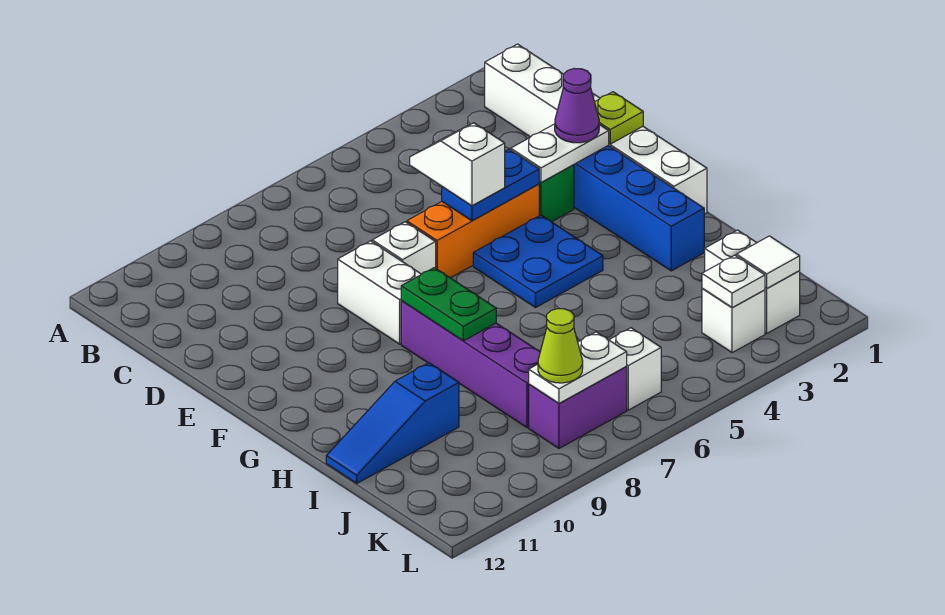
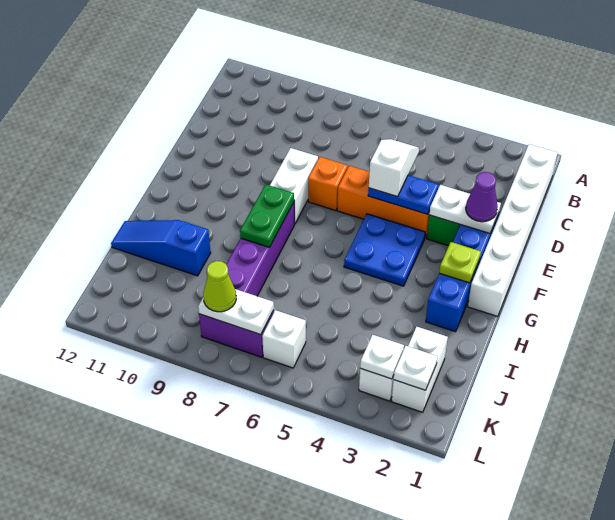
lime 1x1 plate [595,92,643,144] -> lime 1x1 plate moved to [439,242,481,283]
white 1x1 brick [372,222,436,274] -> orange 1x1 brick [308,157,348,211]
white 1x1 tile [736,236,800,288] -> white 1x1 plate [394,346,438,390]

